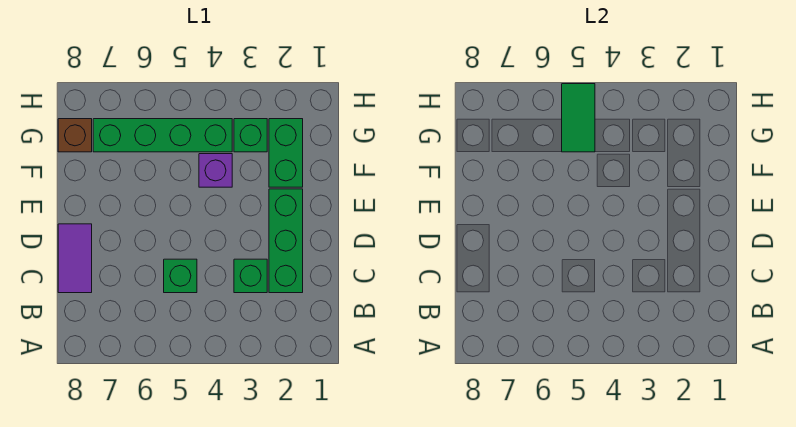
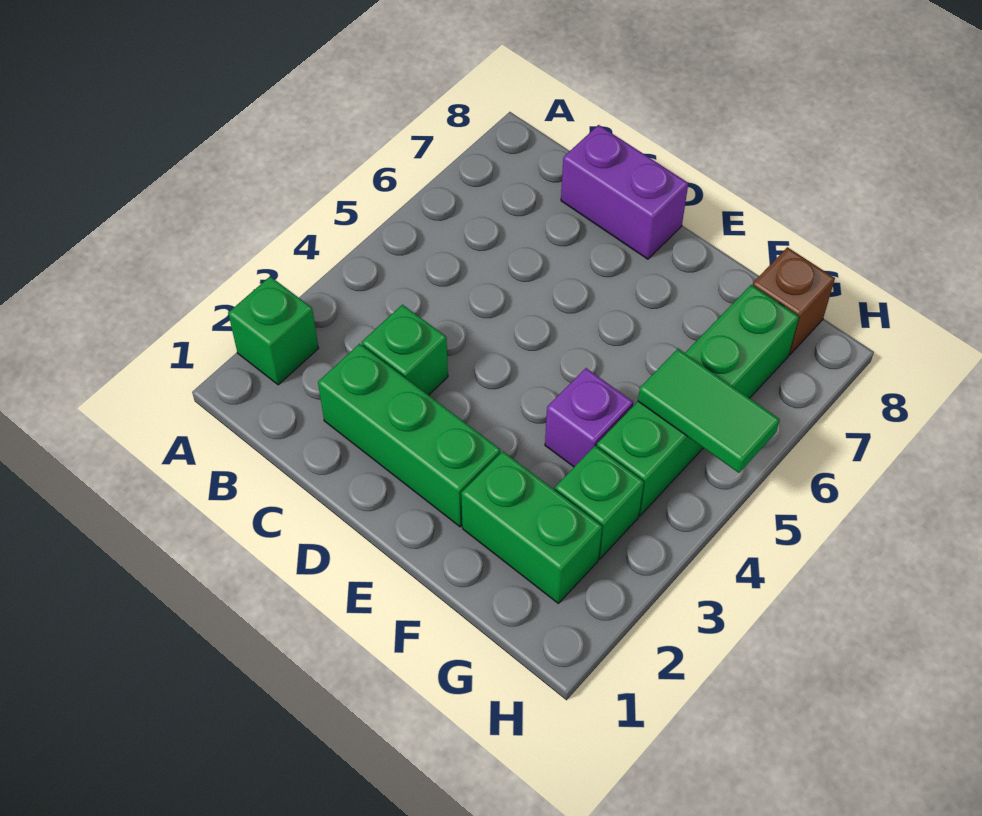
green 1x1 brick [164,259,197,293] -> green 1x1 brick moved to [228,277,318,385]
purple 1x2 tile [58,224,92,293] -> purple 1x2 brick [561,125,688,259]

